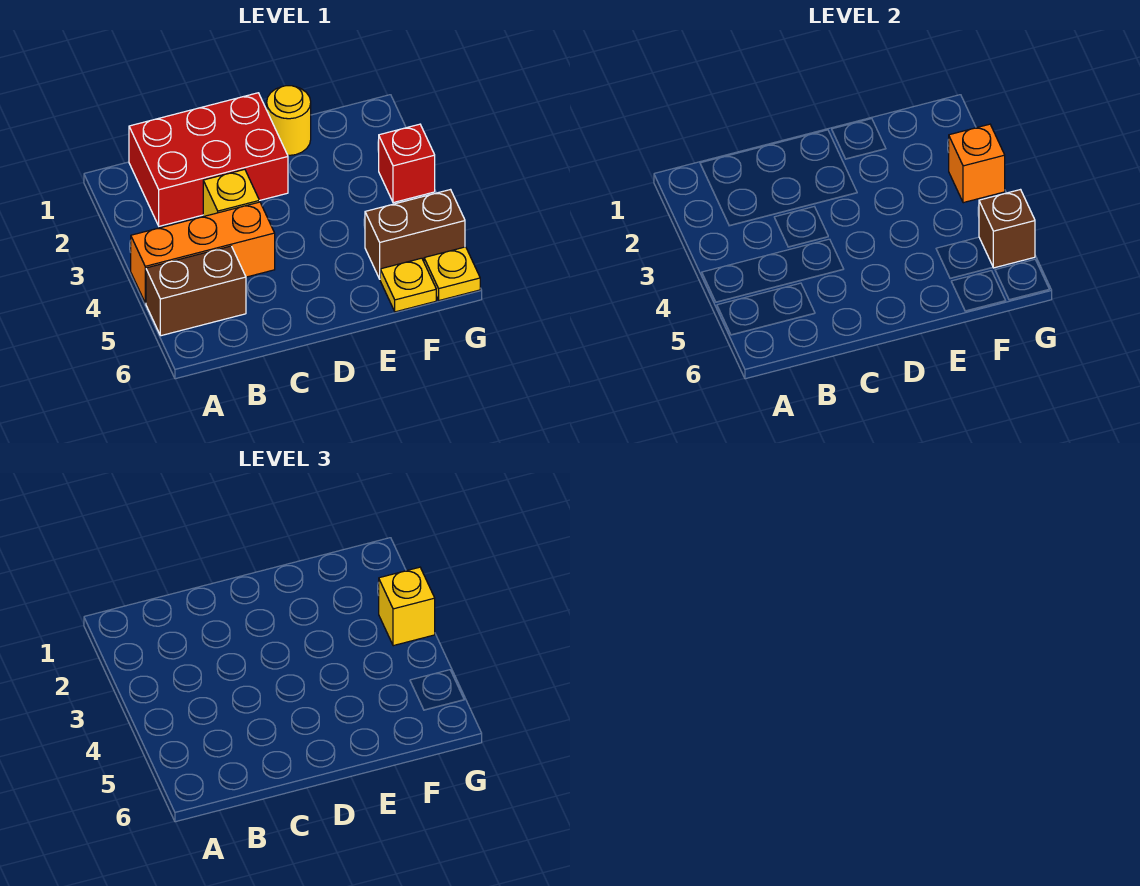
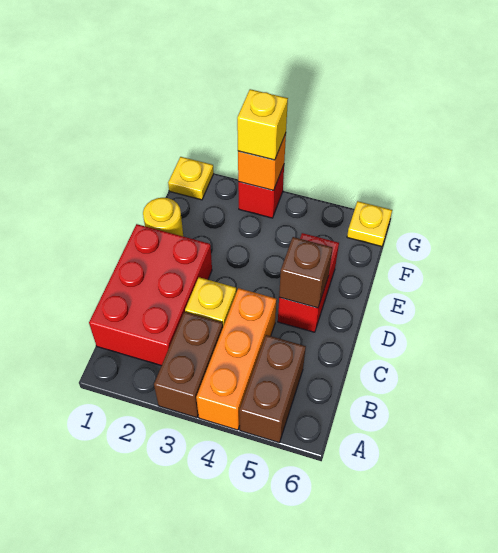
none -> red 1x2 brick [278,233,339,332]
brown 1x2 brick [365,190,465,279] -> brown 1x2 brick moved to [154,312,223,418]
yellow 1x1 plate [380,258,436,312] -> yellow 1x1 plate moved to [168,157,214,200]
brown 1x1 brick [979,190,1035,268] -> brown 1x1 brick moved to [279,237,333,308]

